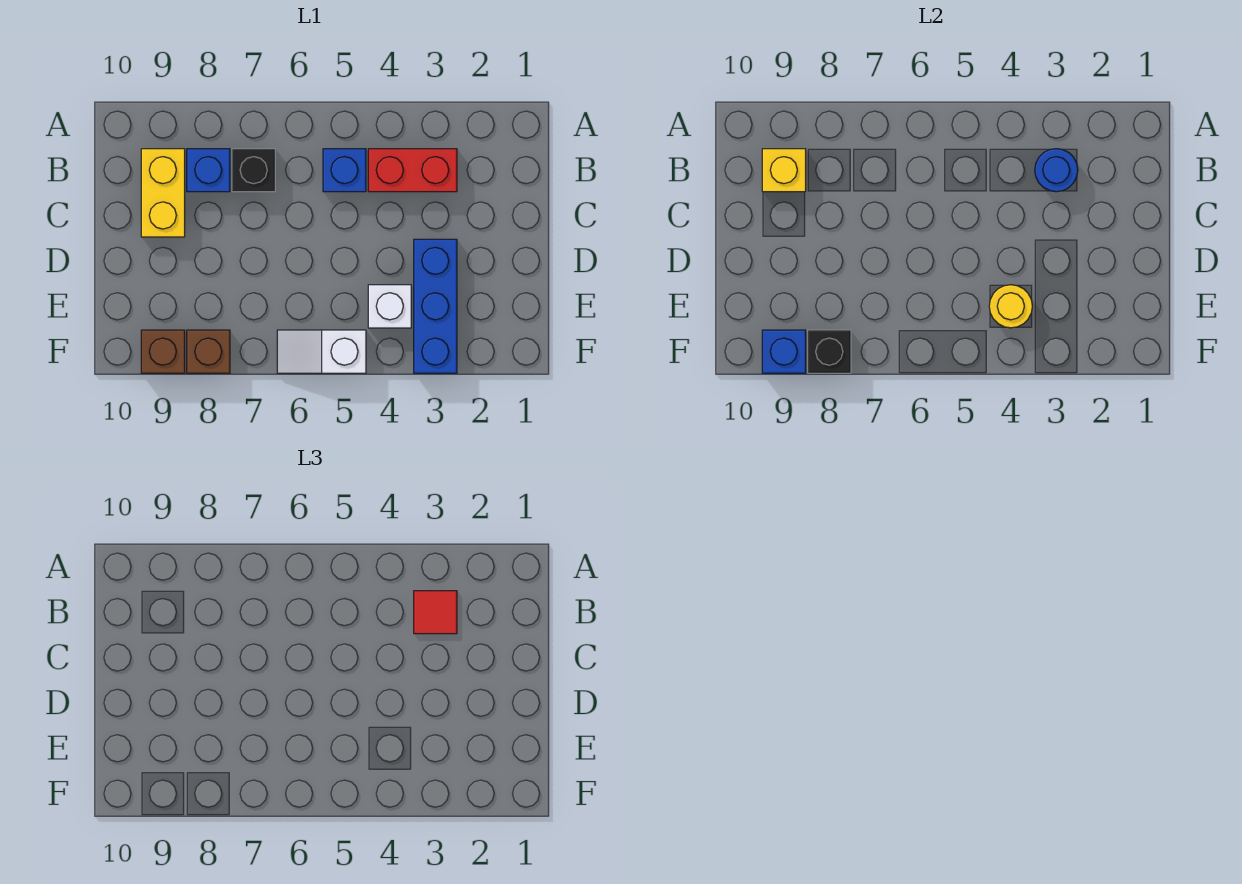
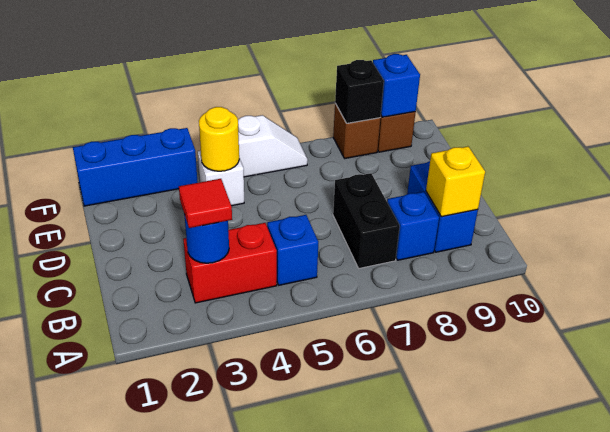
black 1x1 brick [232,149,275,192] -> black 1x2 brick [333,173,400,268]
yellow 1x2 brick [141,149,185,237] -> blue 1x2 brick [407,161,478,252]
blue 1x3 brick [414,239,457,373] -> blue 1x3 brick turned to [73,128,198,206]

